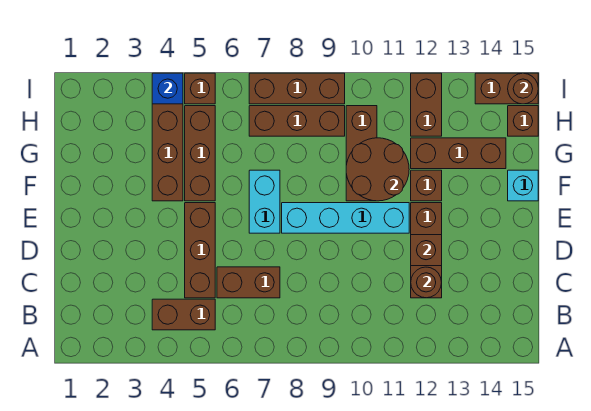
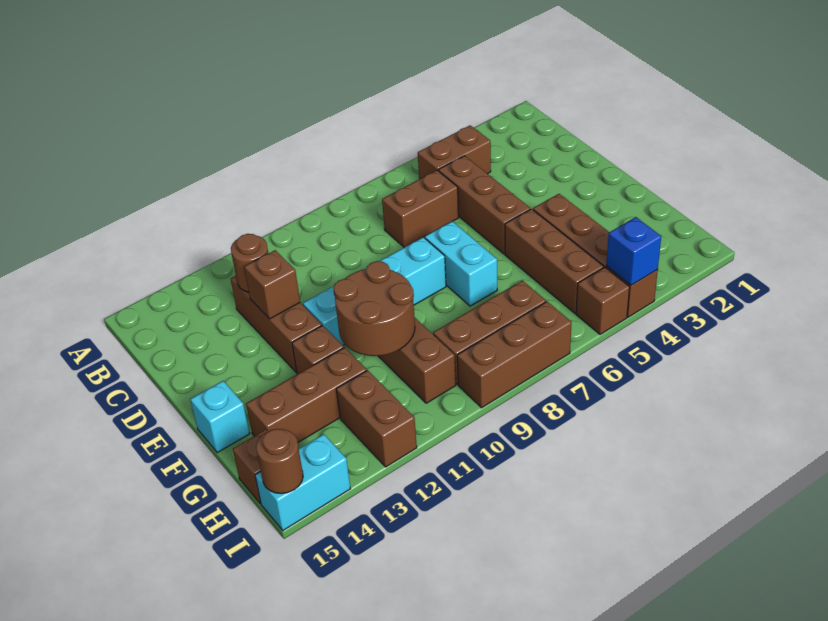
brown 1x2 brick [475,73,538,104] -> cyan 1x2 brick [255,434,350,530]

